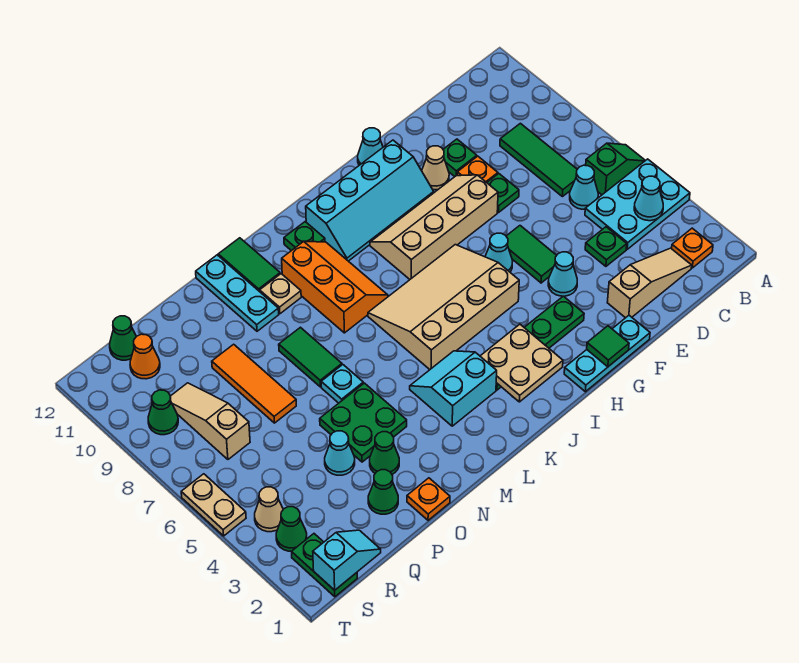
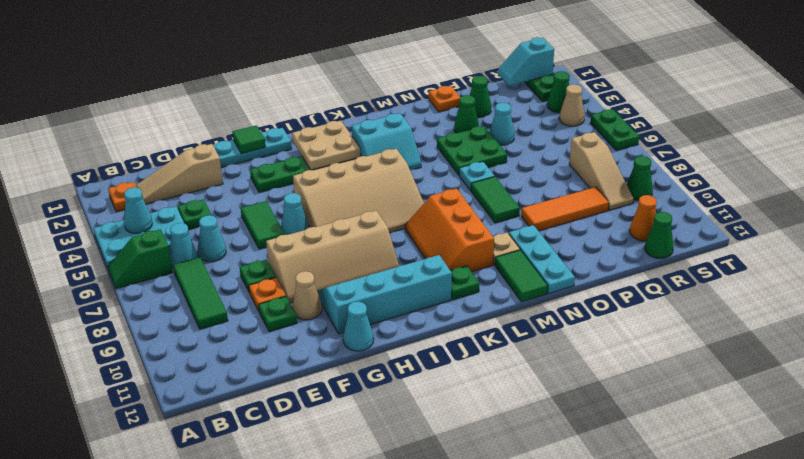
cyan 1x1 cone [548,252,577,296] -> cyan 1x1 cone moved to [198,215,226,262]
orange 1x3 tile [212,344,296,423] -> orange 1x3 tile turned to [521,187,609,231]
tan 1x2 plate [181,474,246,536] -> green 1x2 plate [590,109,639,151]

